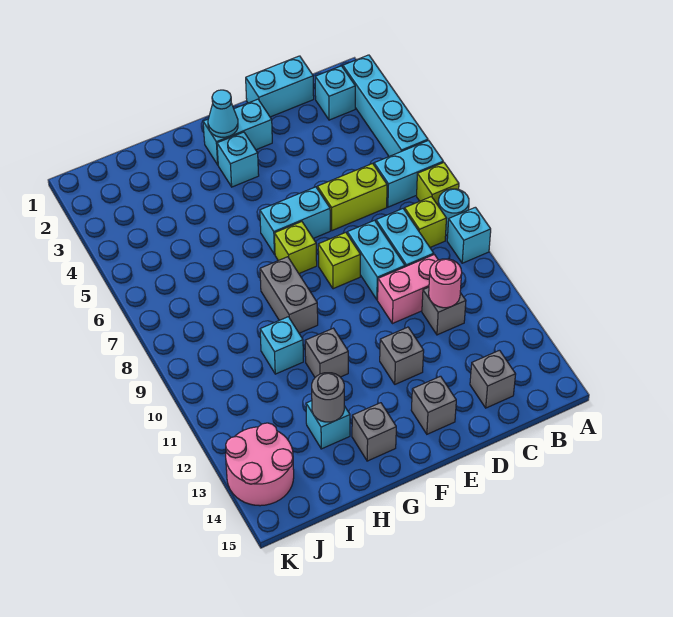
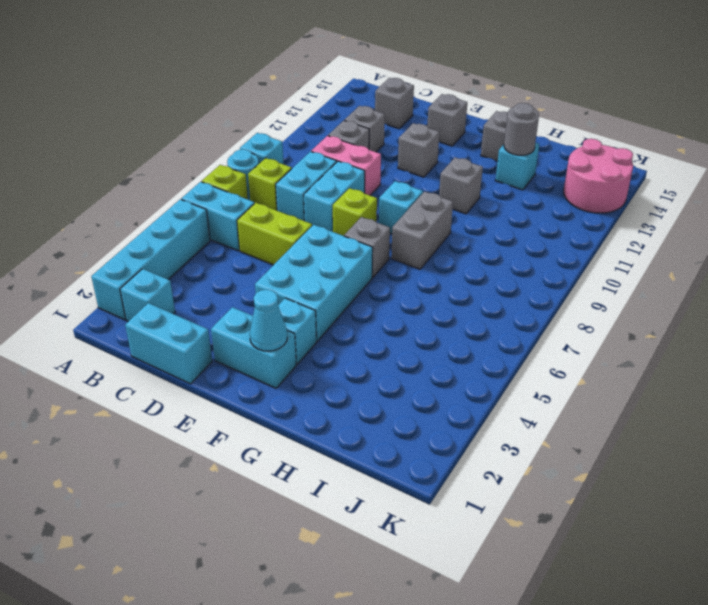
pink 1x1 round brick [429,259,462,308] -> none
none -> grey 1x1 brick [344,106,385,152]
cyan 1x2 brick [260,187,330,254] -> cyan 2x3 brick [255,225,373,341]
lime 1x1 brick [275,222,317,273] -> grey 1x1 brick [344,217,390,278]
cyan 1x1 brick [260,317,303,374] -> cyan 1x1 brick moved to [379,181,423,234]

